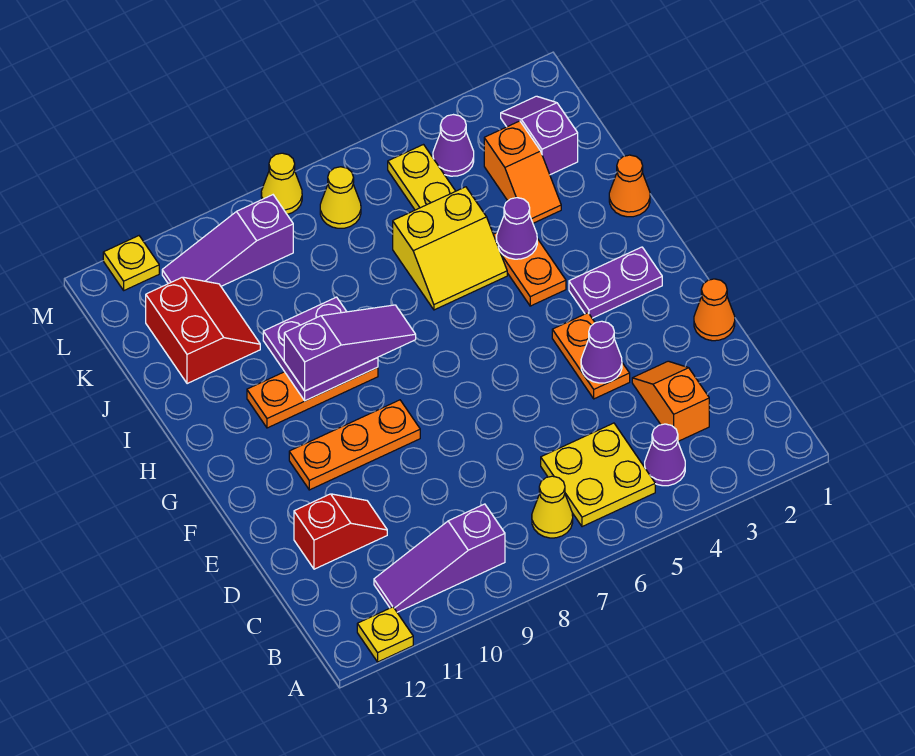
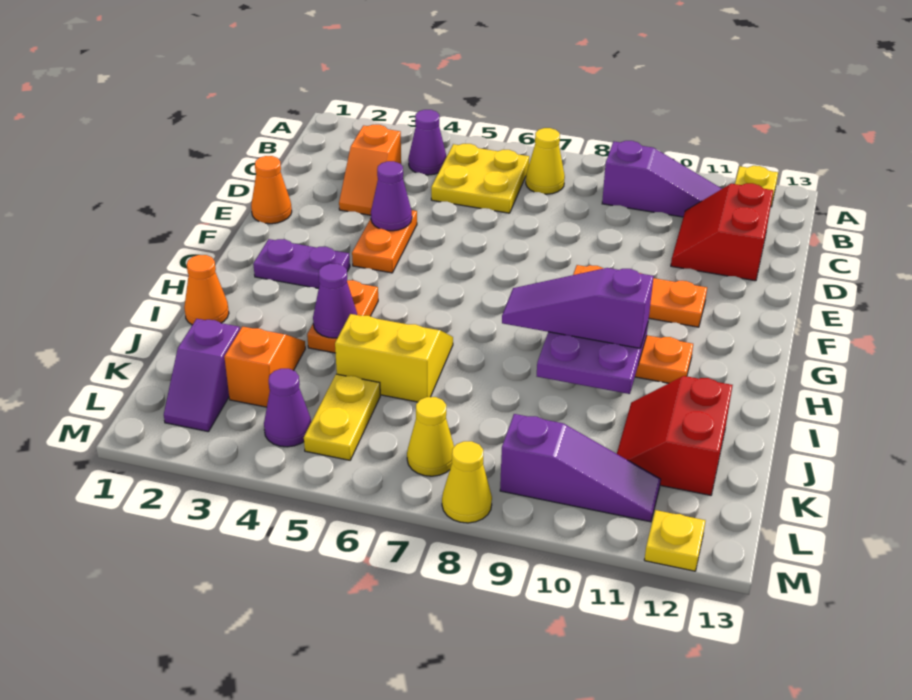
red 1x2 slope [294,494,387,569] -> red 2x2 slope [671,183,773,281]

